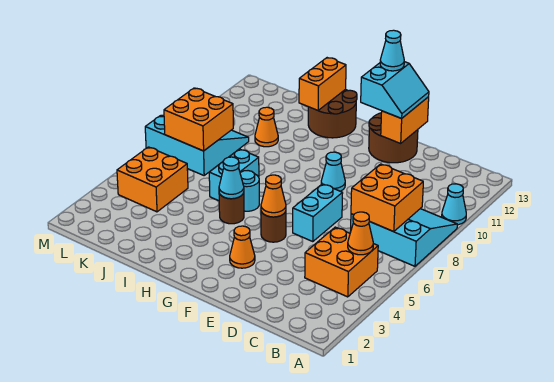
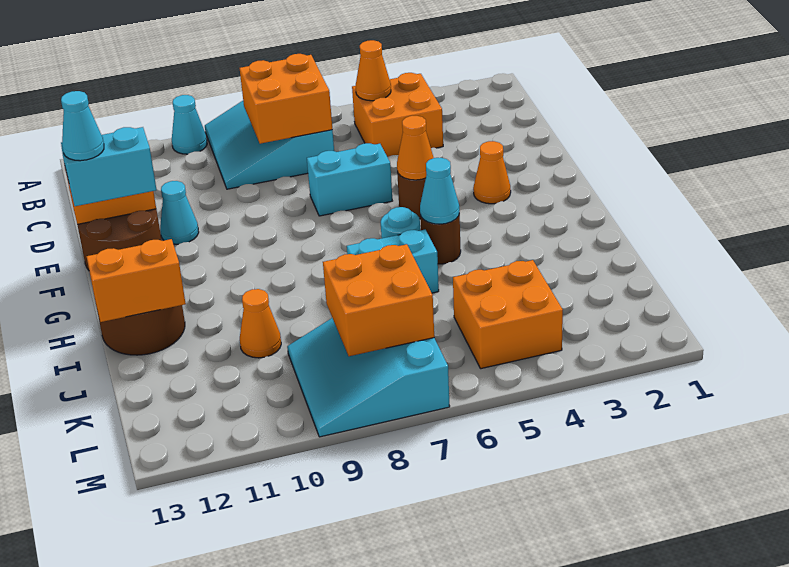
cyan 1x1 cone [321,152,345,191] -> cyan 1x1 cone moved to [160,181,199,244]

